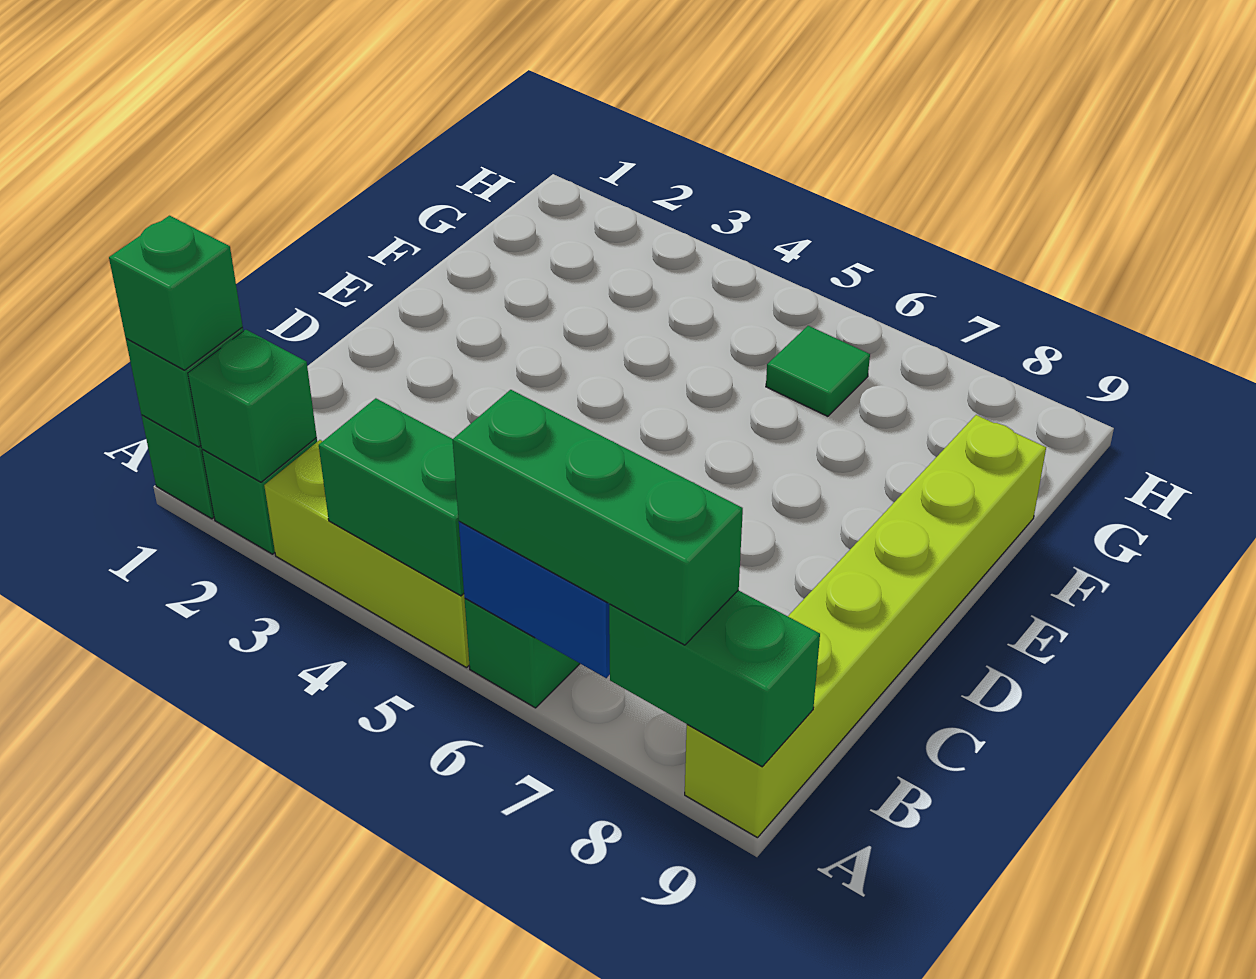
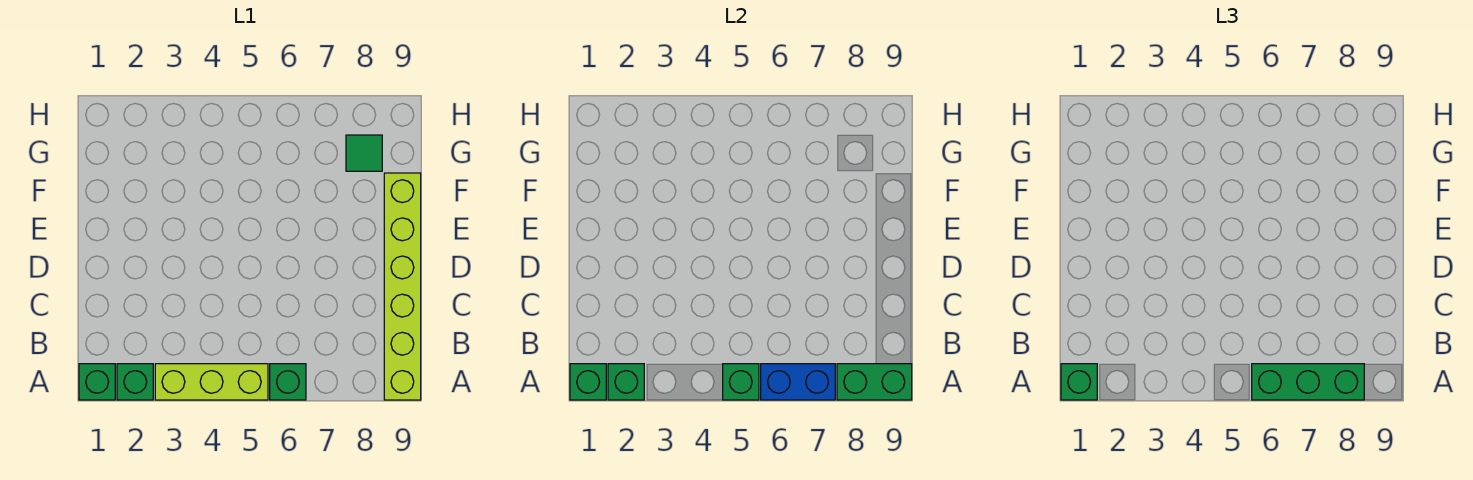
green 1x2 brick [319,398,464,596] -> green 1x1 brick [723,364,759,400]
green 1x1 tile [766,326,870,416] -> green 1x1 tile moved to [346,135,382,171]

